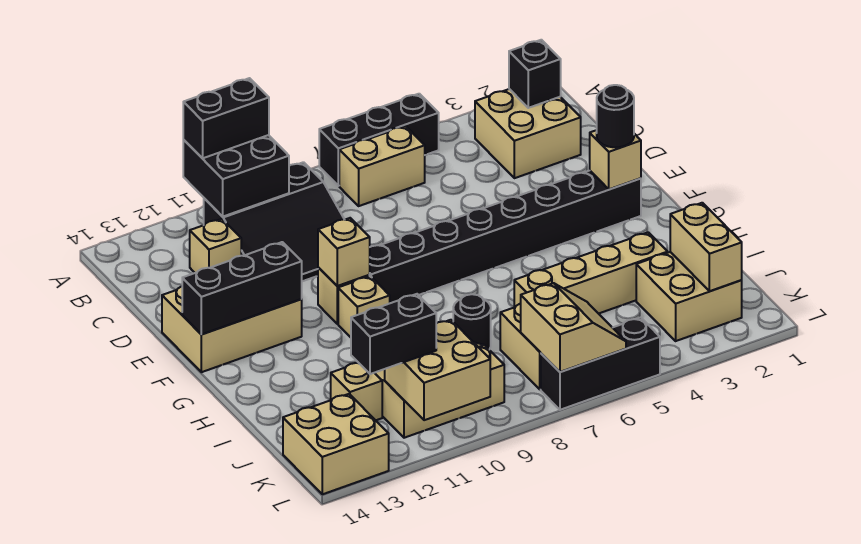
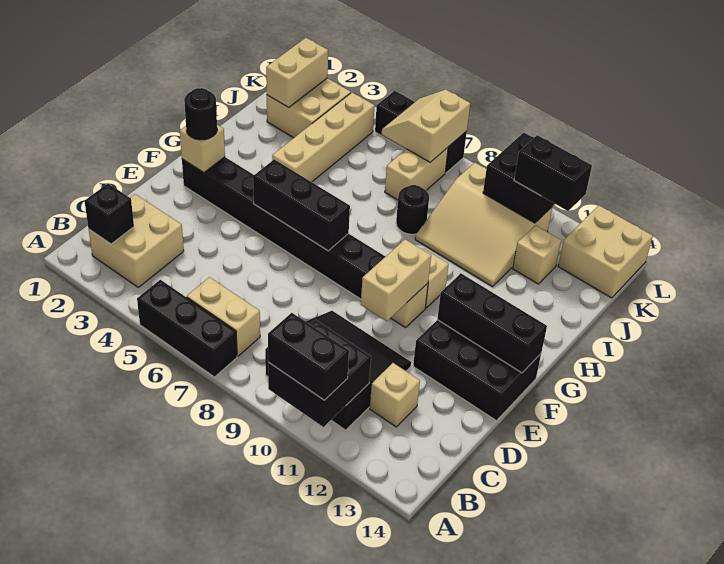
tan 2x3 brick [162,286,302,372] -> black 2x3 brick [413,320,541,421]
none -> black 1x3 brick [253,159,350,251]
tan 1x1 brick [318,218,370,286] -> tan 1x2 brick [361,239,431,321]
tan 1x4 brick [514,232,668,314] -> tan 1x4 brick turned to [272,93,375,182]
tan 2x2 brick [385,320,490,420] -> black 2x2 brick [483,133,554,223]

